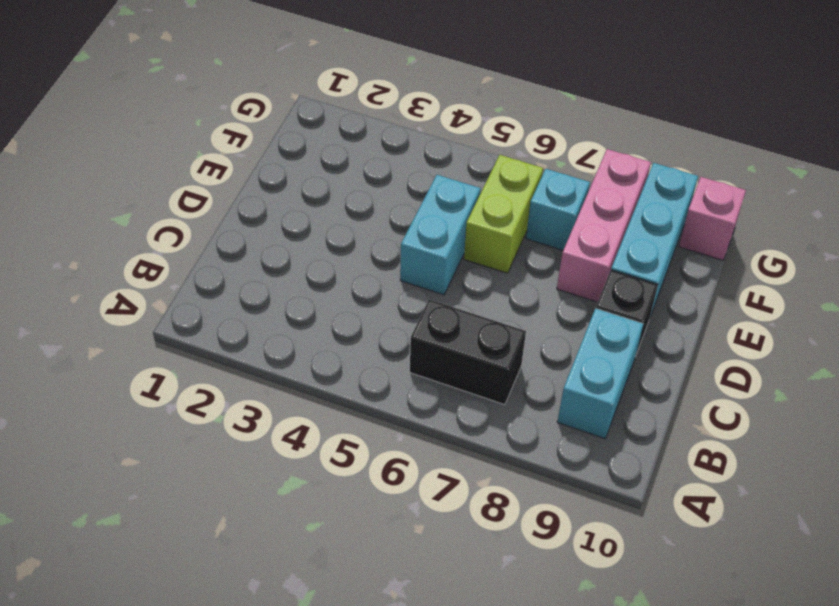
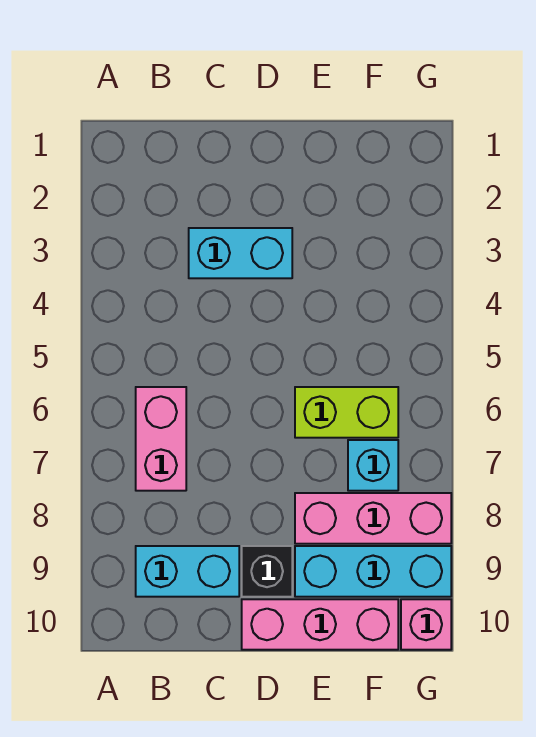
black 1x2 brick [410,299,526,405] -> pink 1x2 brick [136,387,186,491]
cyan 1x2 brick [400,175,481,295] -> cyan 1x2 brick moved to [189,228,292,278]
none -> pink 1x3 brick [242,599,398,650]

